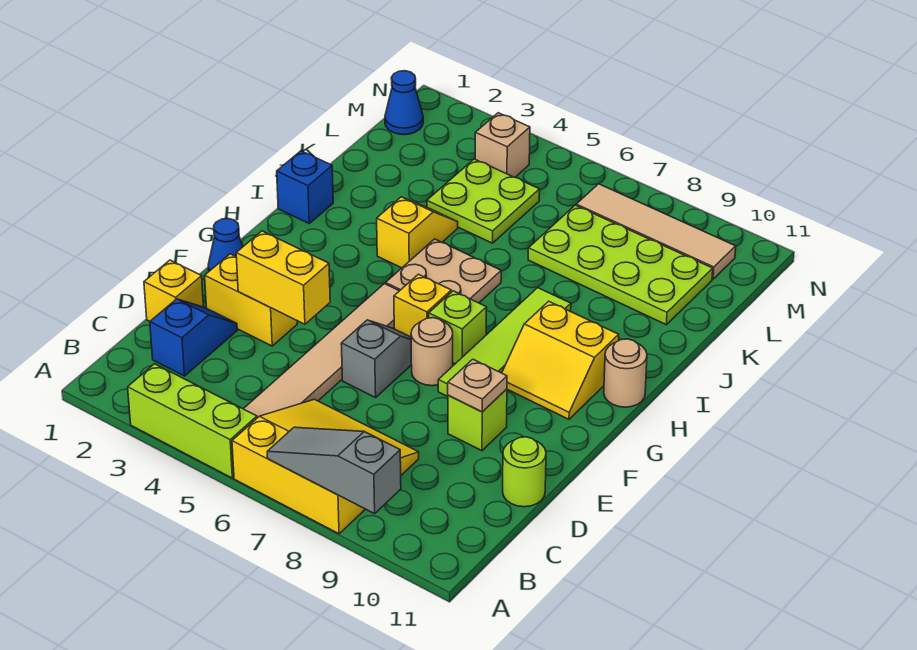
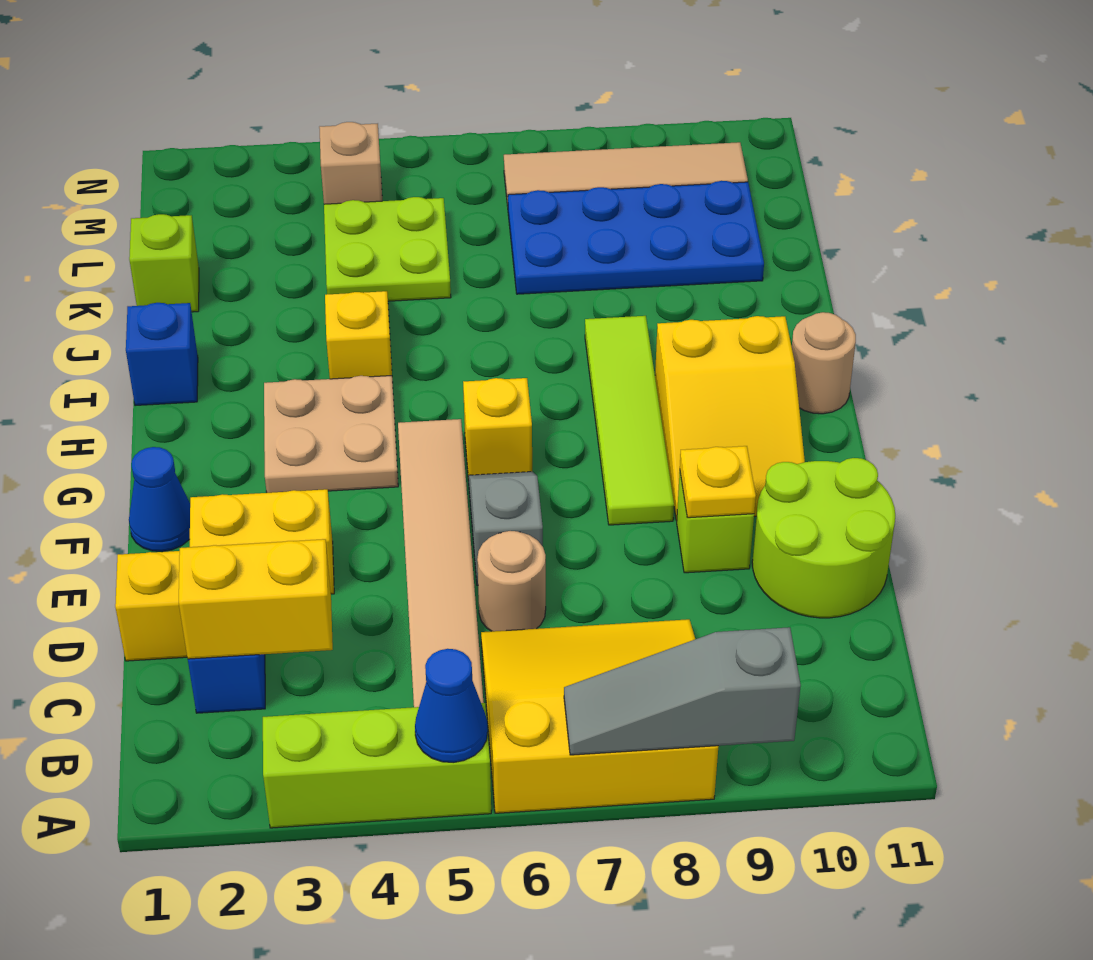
lime 1x1 round brick [503,437,546,507] -> lime 2x2 round brick [752,458,895,618]
yellow 1x2 brick [236,231,330,324] -> yellow 1x2 brick moved to [179,539,333,659]
tan 1x1 plate [448,359,507,412] -> yellow 1x1 plate [680,446,756,518]
tan 1x1 round brick [411,318,453,386] -> tan 1x1 round brick moved to [477,531,546,631]
lime 1x1 brick [429,291,487,364] -> lime 1x1 brick moved to [129,214,199,312]
yellow 2x2 slope [502,301,619,419] -> yellow 2x3 slope [655,316,805,521]
tan 2x2 plate [386,239,501,303] -> tan 2x2 plate moved to [264,376,398,493]
lime 2x4 plate [528,205,713,325] -> blue 2x4 plate [508,181,764,294]
blue 1x1 cone [385,71,423,135] -> blue 1x1 cone moved to [415,649,488,763]

